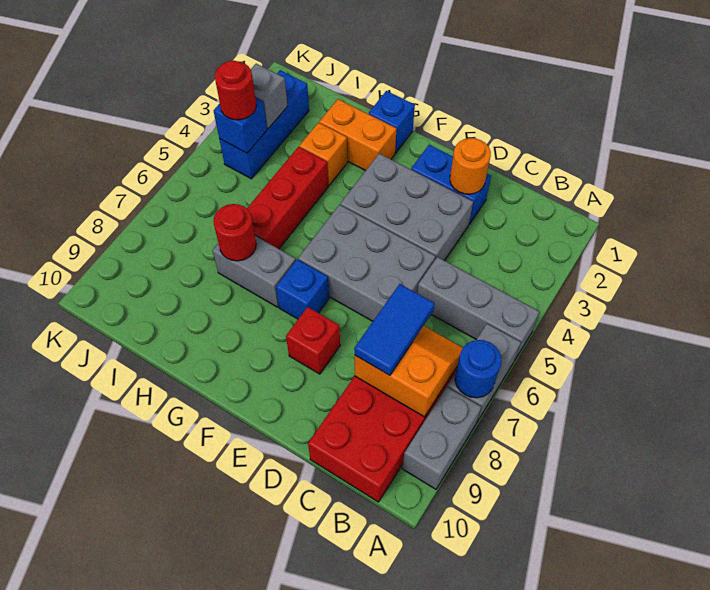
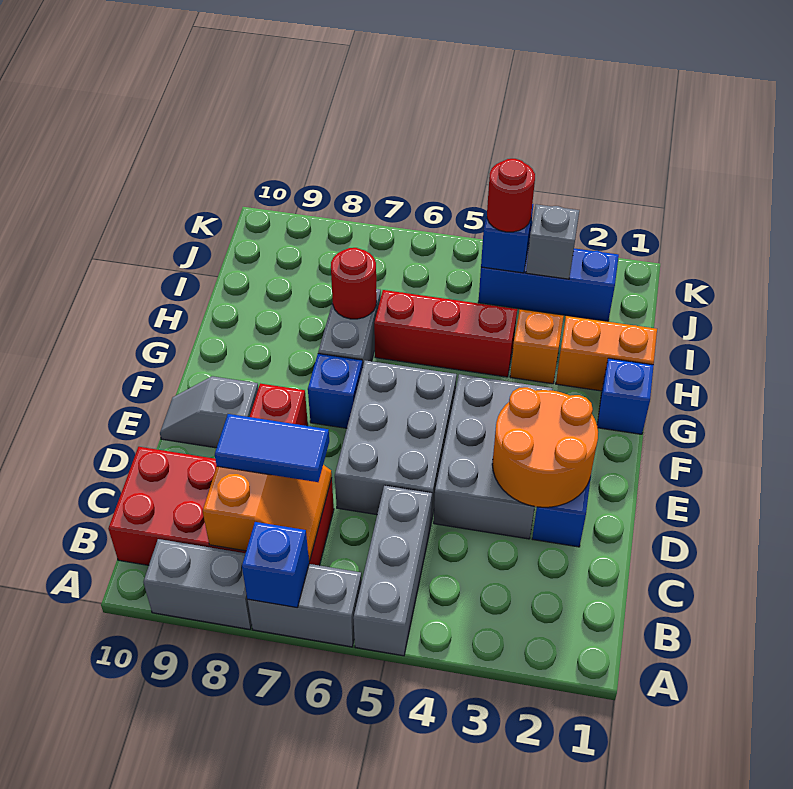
blue 1x1 round brick [455,340,501,398] -> blue 1x1 brick [242,522,309,608]
orange 1x1 round brick [450,138,491,194] -> orange 2x2 round brick [492,387,598,507]
none -> grey 1x2 slope [160,376,258,448]
orange 1x2 brick [319,99,397,171] -> orange 1x2 brick turned to [556,316,657,391]

